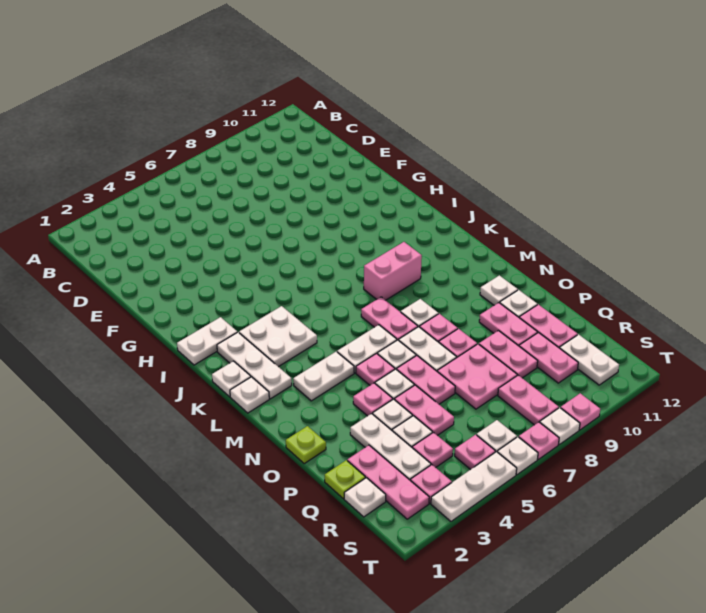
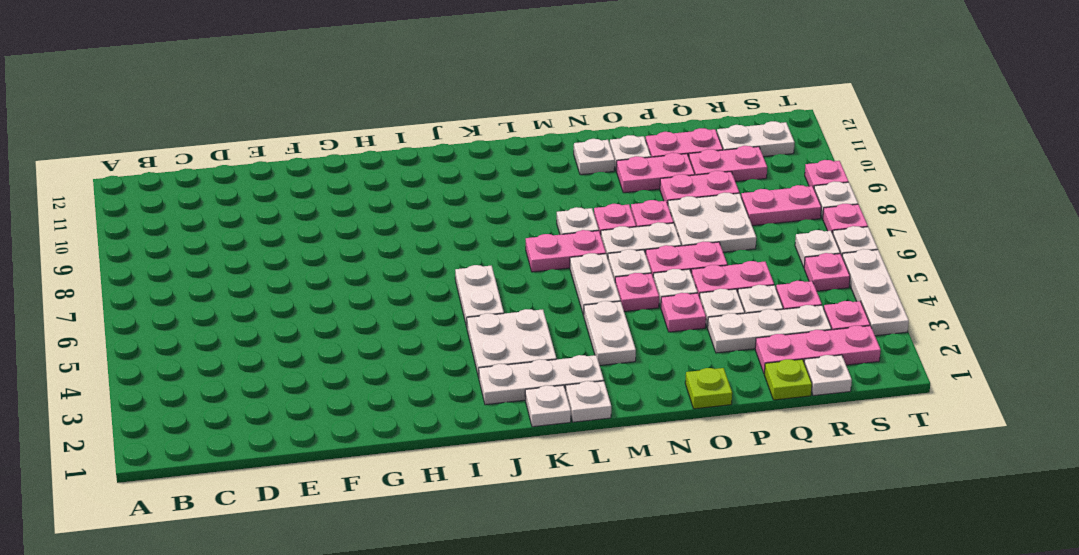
white 1x2 plate [177,317,237,365] -> white 1x2 plate moved to [455,265,504,327]
pink 1x2 brick [364,242,422,300] -> none
pink 2x2 plate [437,344,517,409] -> white 2x2 plate [668,193,756,252]

